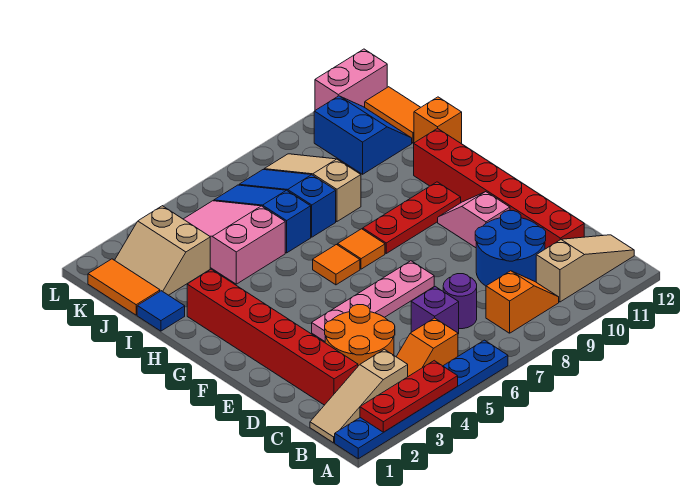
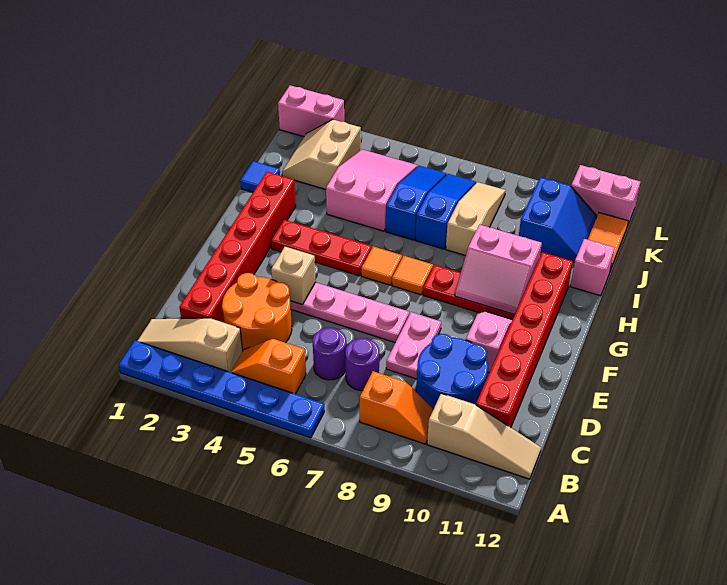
red 1x3 plate [360,361,458,432] -> red 1x3 plate moved to [271,220,372,276]
purple 1x1 brick [411,287,459,334] -> purple 1x1 round brick [313,328,346,380]
none -> pink 1x2 plate [386,312,441,379]
none -> tan 1x1 brick [271,247,316,305]
none -> pink 2x2 slope [455,224,542,315]
orange 1x1 brick [414,97,462,144] -> pink 1x1 brick [570,239,615,296]
orange 1x2 tile [88,259,160,315] -> none
none -> pink 1x2 brick [278,85,344,137]

